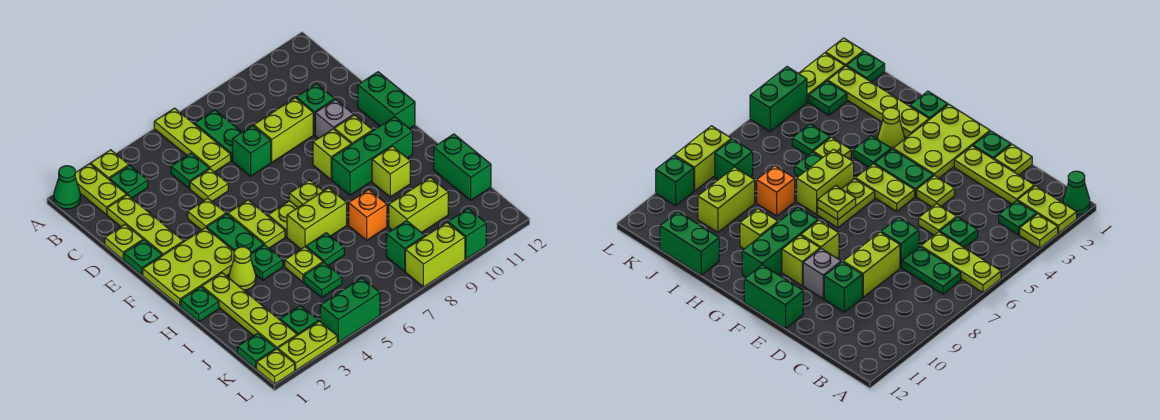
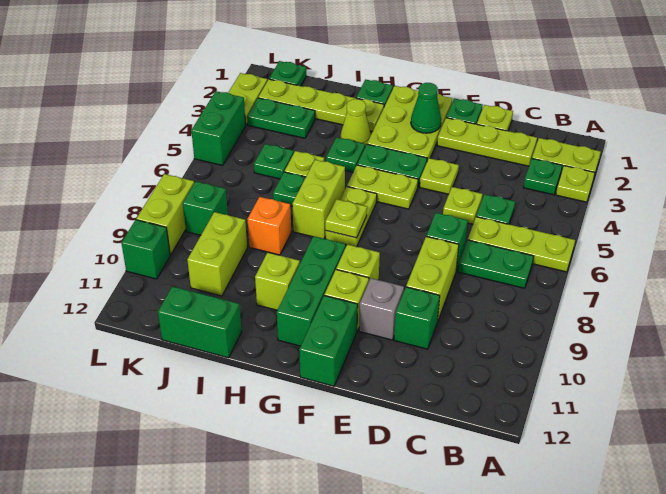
green 1x1 cone [54,166,81,209] -> green 1x1 cone moved to [411,83,441,133]
green 1x2 brick [358,72,415,129] -> green 1x2 brick turned to [299,296,358,386]
green 1x1 plate [280,306,318,335] -> green 1x2 plate [247,98,315,138]
lime 1x1 plate [256,349,295,384] -> none

